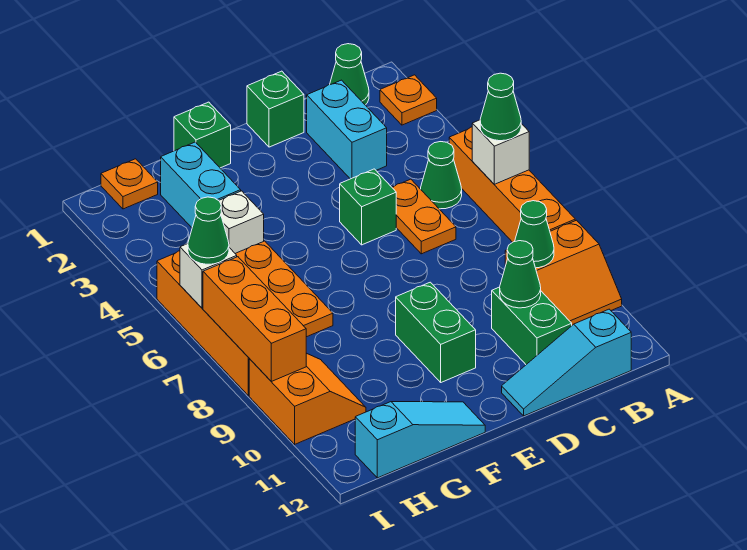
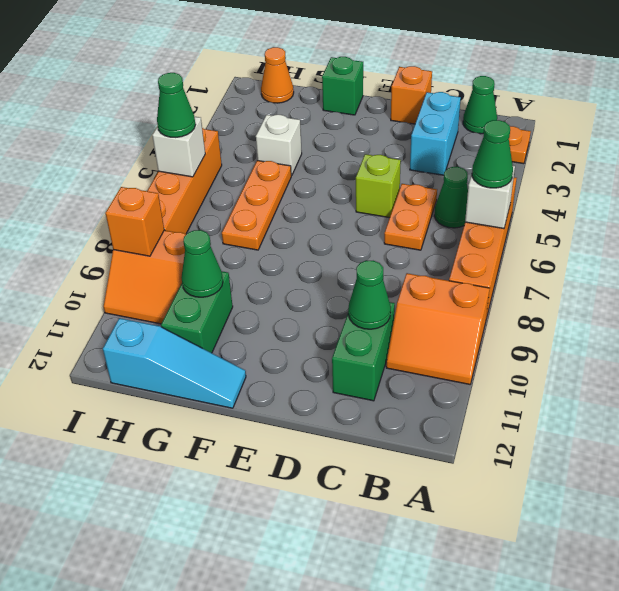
green 1x1 cone [515,201,554,268] -> green 1x1 cone moved to [181,230,223,297]
cyan 1x3 slope [502,309,631,416] -> none
green 1x1 brick [247,71,304,147] -> orange 1x1 brick [391,66,432,124]
green 1x1 brick [340,169,396,245] -> lime 1x1 brick [356,154,401,218]
green 1x2 brick [396,282,476,382] -> green 1x2 brick moved to [161,271,233,353]
cyan 1x2 brick [161,142,241,228] -> none
orange 1x1 plate [101,159,158,209] -> orange 1x1 cone [261,47,294,103]
orange 2x2 slope [249,353,366,444] -> orange 2x2 slope turned to [104,230,186,324]
orange 1x3 brick [203,257,306,381] -> orange 1x1 brick [105,187,164,256]

